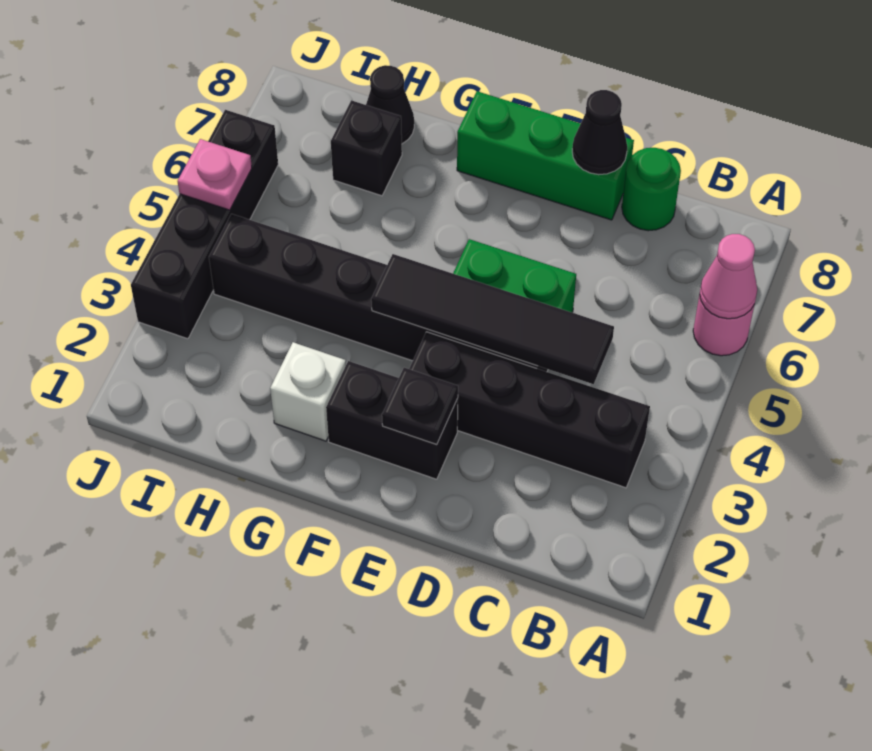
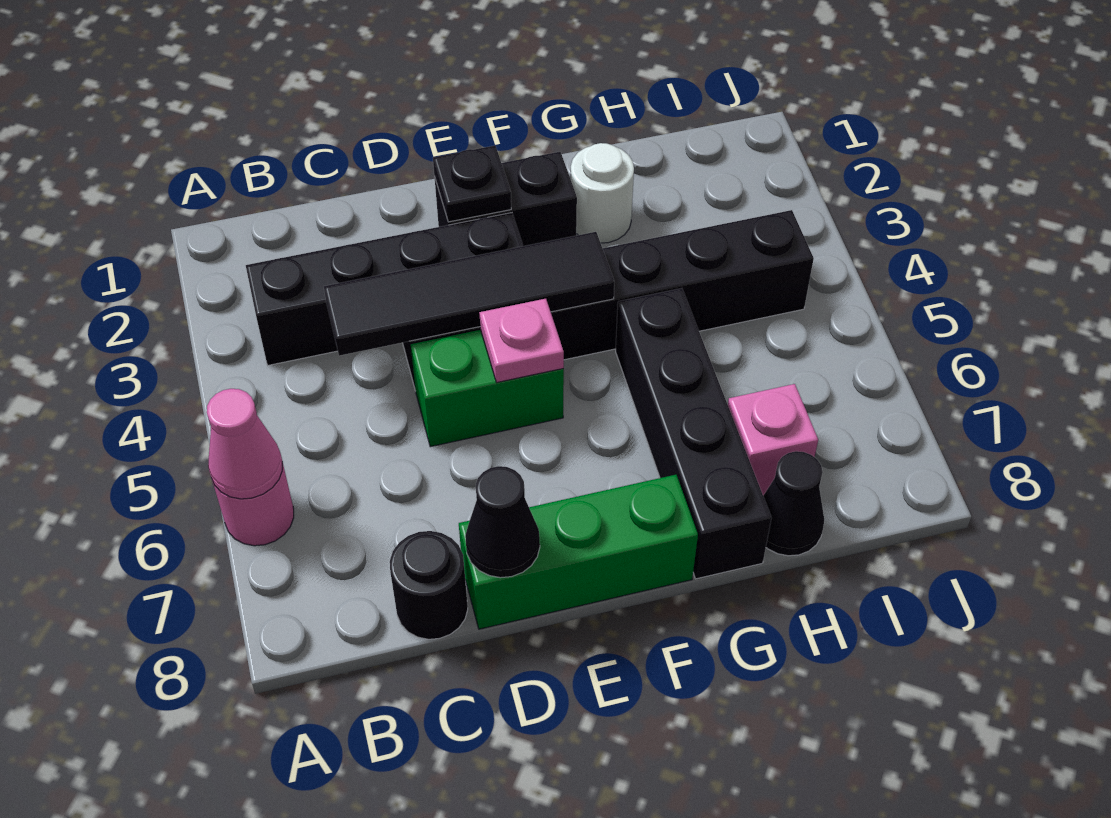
green 1x1 round brick [622,148,681,231] -> black 1x1 round brick [390,531,468,639]
white 1x1 brick [270,342,346,441] -> white 1x1 round brick [571,143,634,243]
black 1x1 brick [331,100,402,196] -> pink 1x1 brick [728,384,818,495]
black 1x4 brick [131,110,278,339] -> black 1x4 brick moved to [616,288,771,579]
pink 1x1 plate [178,139,252,210] -> pink 1x1 plate moved to [479,299,564,382]

